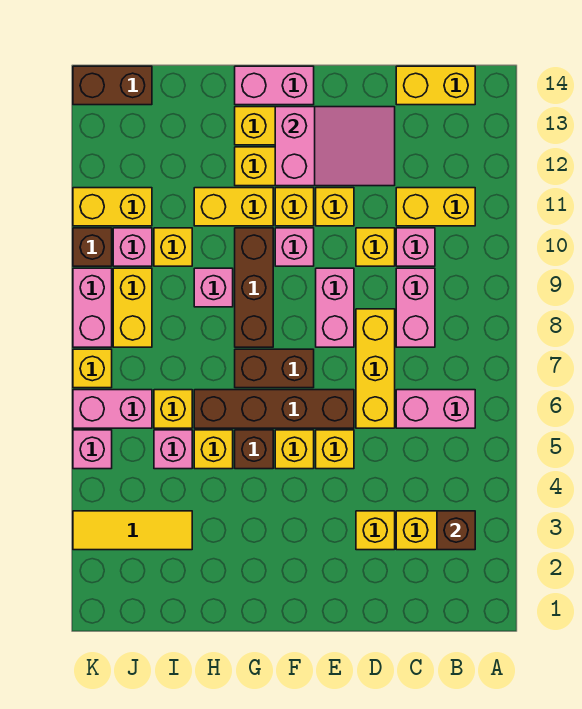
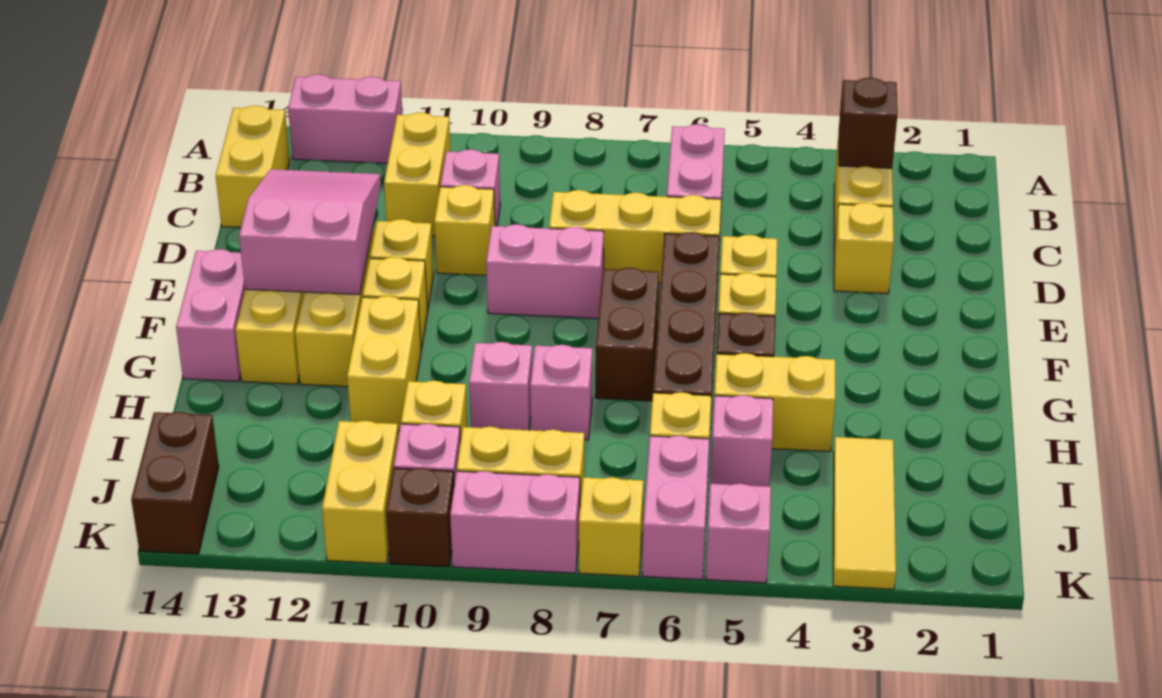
pink 1x2 brick [396,268,435,347] -> pink 1x2 brick moved to [288,74,403,163]
pink 1x1 brick [275,228,314,266] -> pink 1x1 brick moved to [530,345,592,440]
brown 1x3 brick [235,228,273,347] -> none
yellow 1x1 brick [194,430,233,469] -> yellow 1x2 brick [715,353,835,452]

